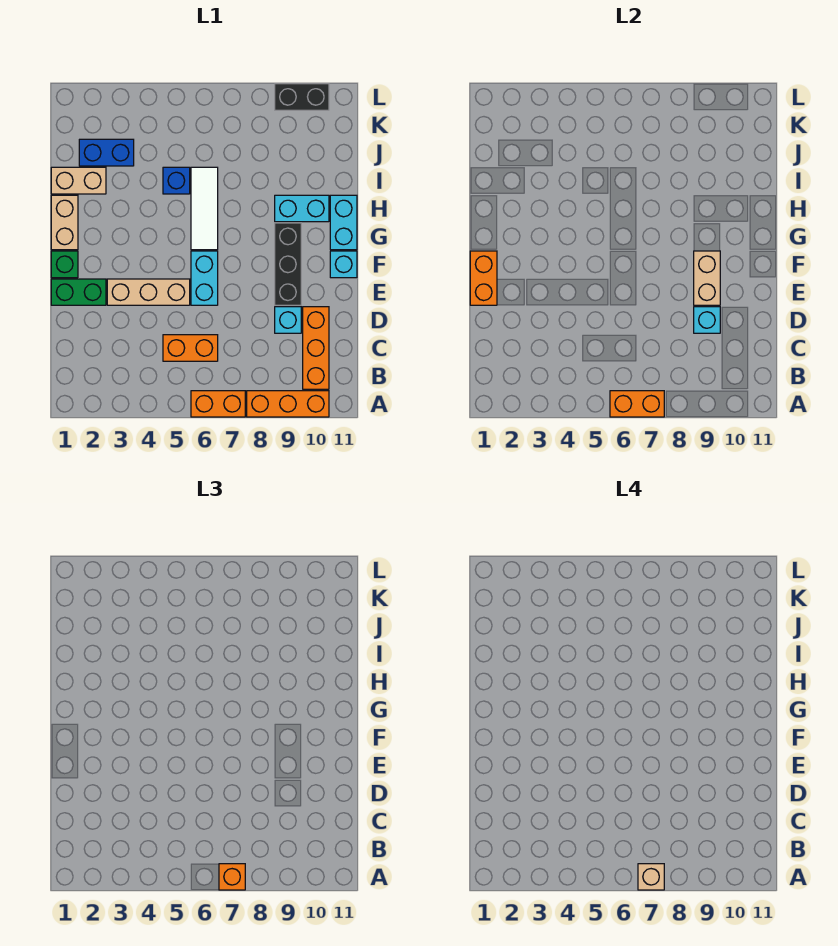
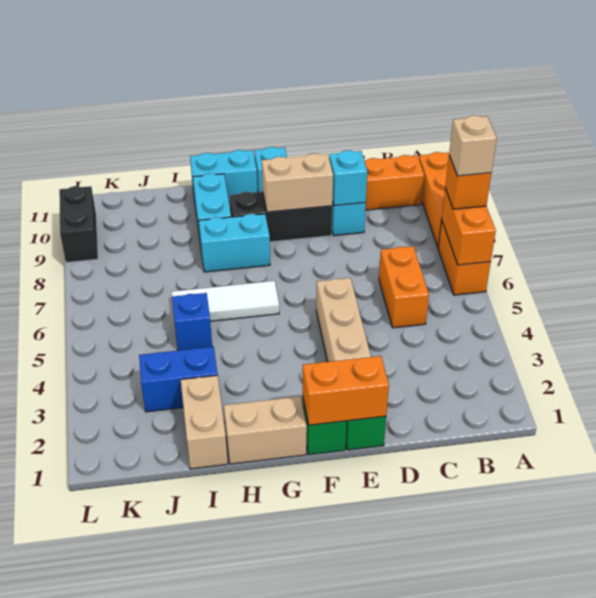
cyan 1x2 brick [191,251,218,305] -> cyan 1x2 brick moved to [199,214,270,272]
blue 1x2 brick [79,139,134,166] -> blue 1x2 brick turned to [139,347,218,412]

